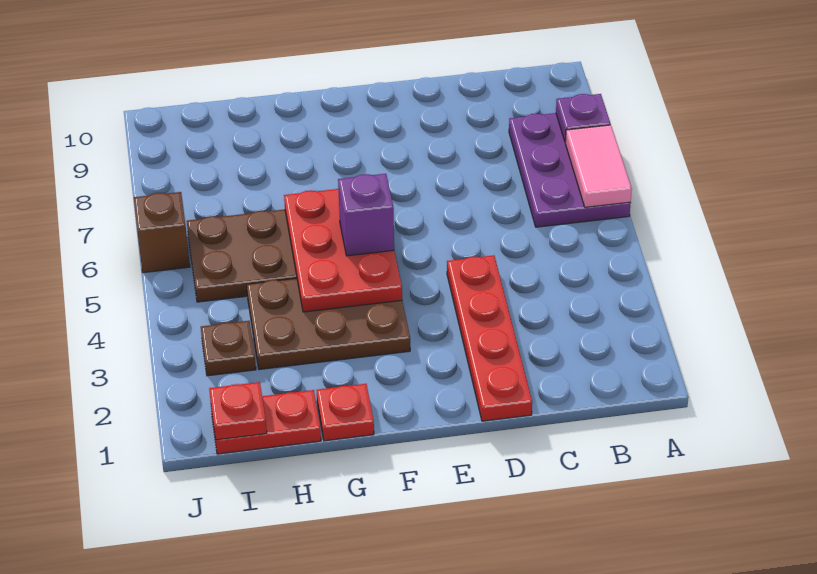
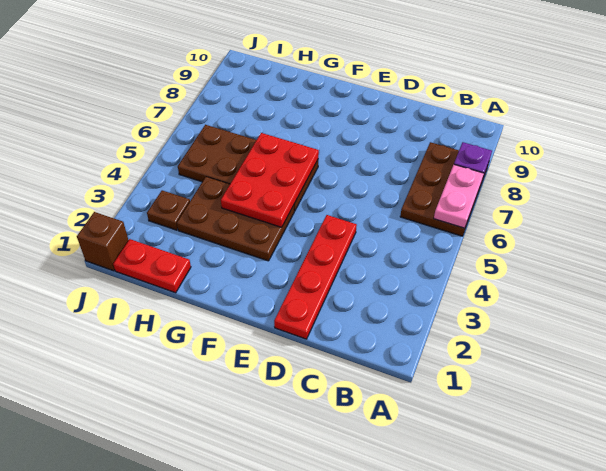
purple 2x3 plate [509,113,631,227] -> brown 2x3 plate [400,142,489,236]
pink 1x2 tile [565,125,632,207] -> pink 1x2 plate [434,165,484,228]
purple 1x1 brick [338,174,394,256] -> none
red 1x1 plate [317,384,374,441] -> none
red 1x1 plate [209,382,267,440] -> none
brown 1x1 brick [134,192,190,273] -> brown 1x1 brick moved to [77,212,129,271]

